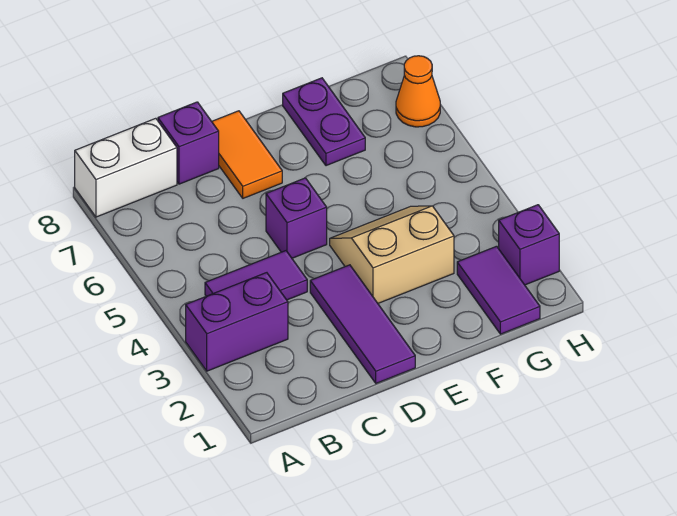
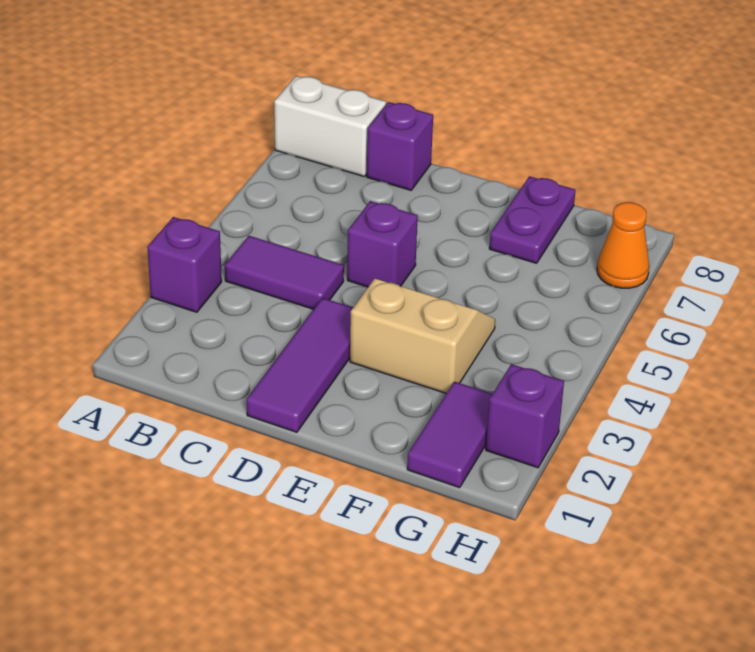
purple 1x2 brick [186,273,288,371] -> purple 1x1 brick [147,217,222,312]
orange 1x2 tile [212,111,282,198] -> none

